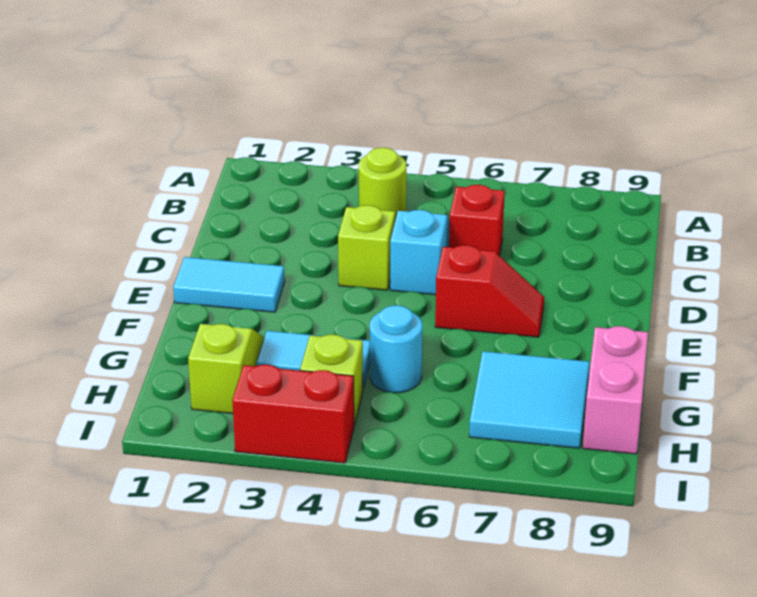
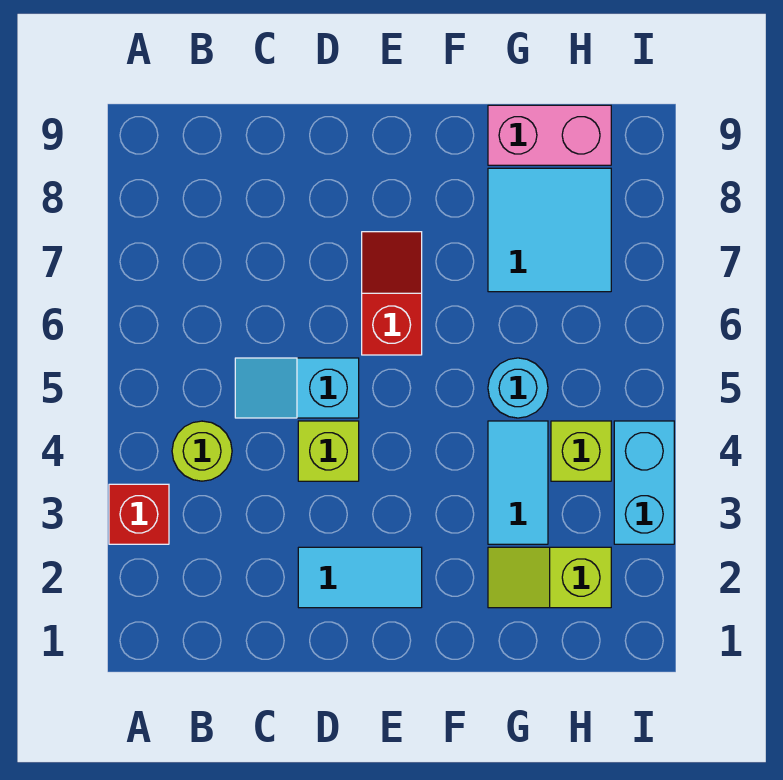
red 1x1 brick [449,185,505,256] -> red 1x1 brick moved to [109,484,169,544]
cyan 1x2 tile [173,257,285,312] -> cyan 1x2 tile turned to [298,547,422,608]
red 1x2 brick [232,365,354,463] -> cyan 1x2 brick [614,421,674,544]

